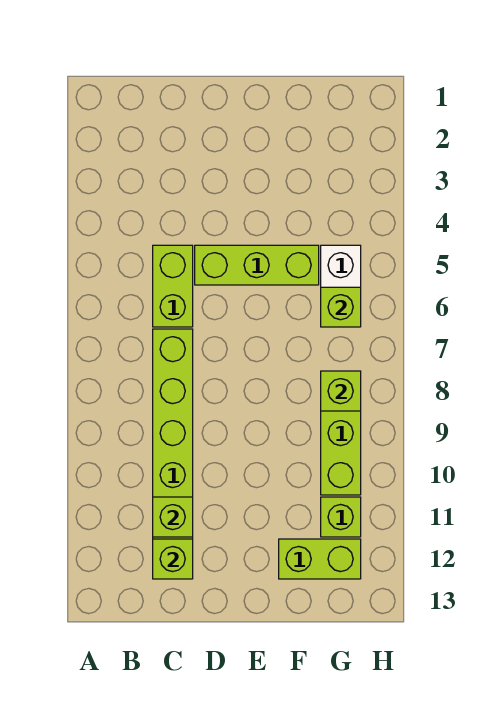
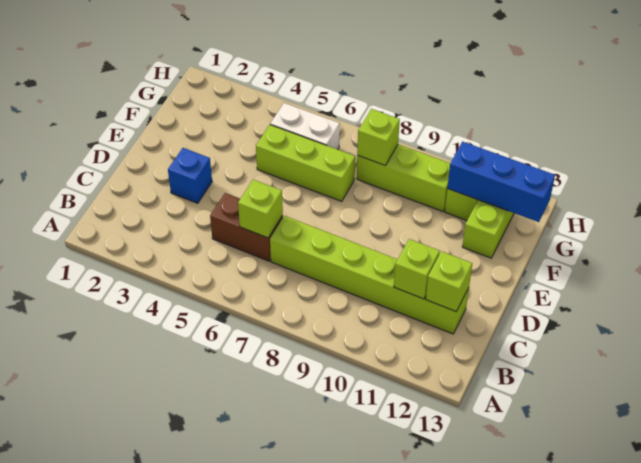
lime 1x2 brick [153,245,193,327] -> brown 1x2 brick [210,193,283,261]
none -> blue 1x1 brick [168,148,212,203]
lime 1x3 brick [195,245,319,285] -> lime 1x3 brick turned to [256,125,355,201]
lime 1x1 brick [321,287,361,327] -> lime 1x1 brick moved to [238,180,283,238]
none -> blue 1x3 brick [447,142,555,222]

